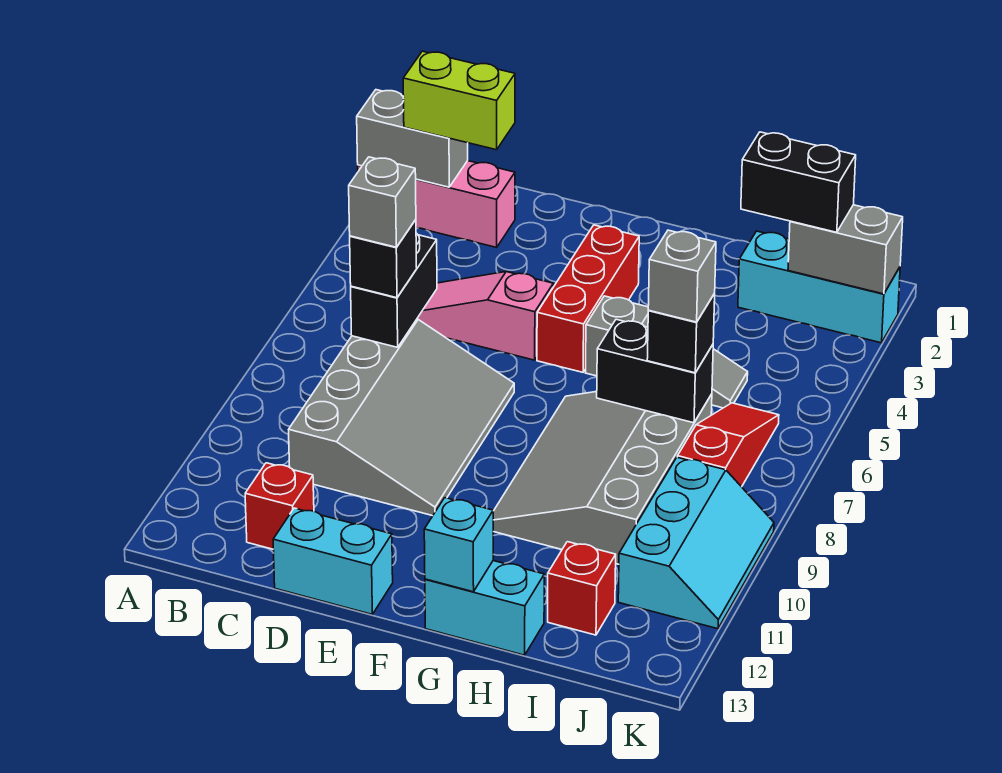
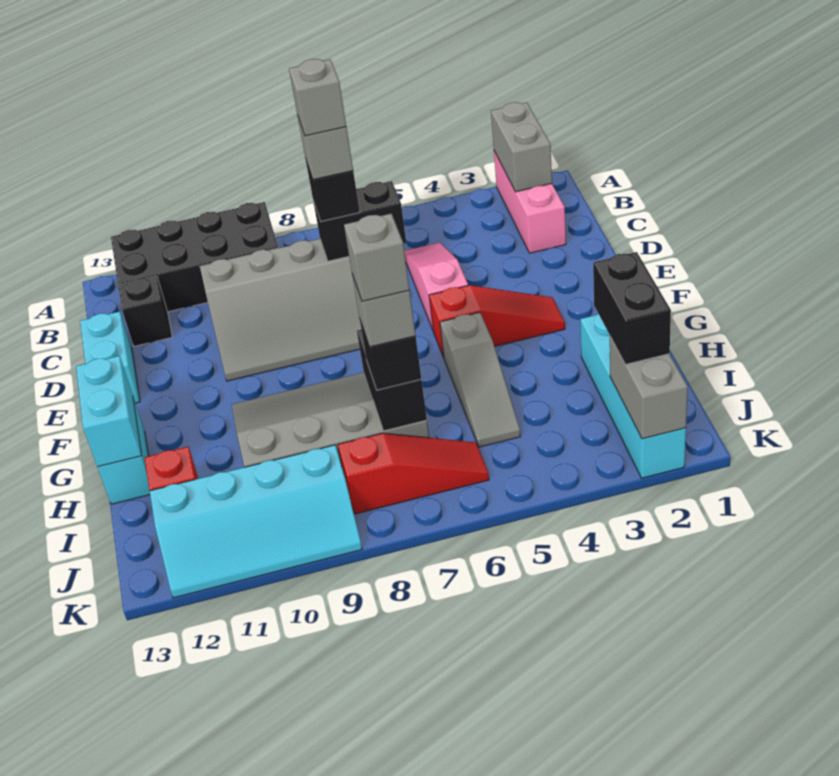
none -> black 2x4 brick [111,202,278,312]
lime 1x2 brick [403,51,515,150] -> none
none -> grey 1x1 brick [289,59,346,136]
red 1x1 brick [245,463,314,549] -> black 1x1 brick [118,276,172,346]
red 1x3 brick [537,225,639,372] -> red 1x3 slope [429,285,565,358]
cyan 1x1 brick [424,498,493,592] -> cyan 1x2 brick [76,356,142,467]
cyan 1x3 brick [738,231,900,343] -> cyan 1x4 brick [580,314,686,478]
none -> grey 1x1 brick [344,213,409,301]
cyan 2x3 slope [618,457,774,629] -> cyan 2x4 slope [150,445,362,598]

